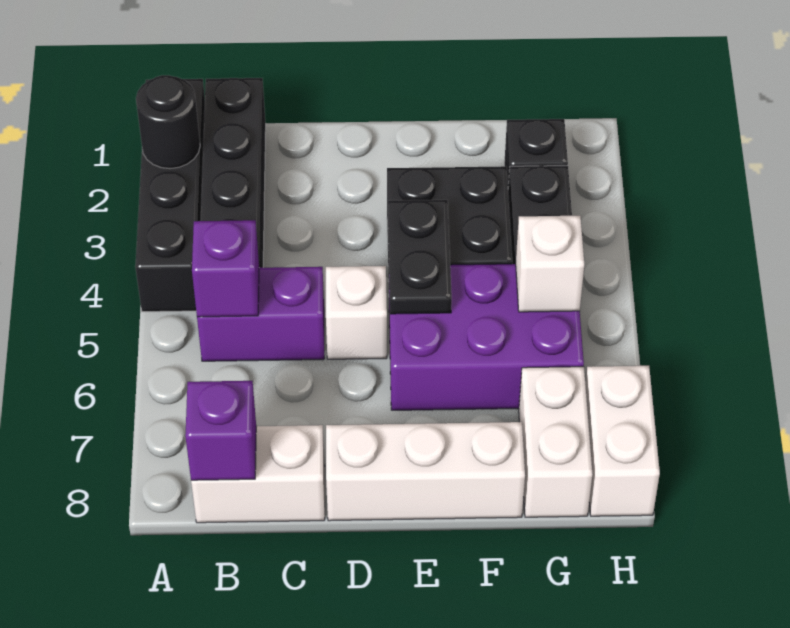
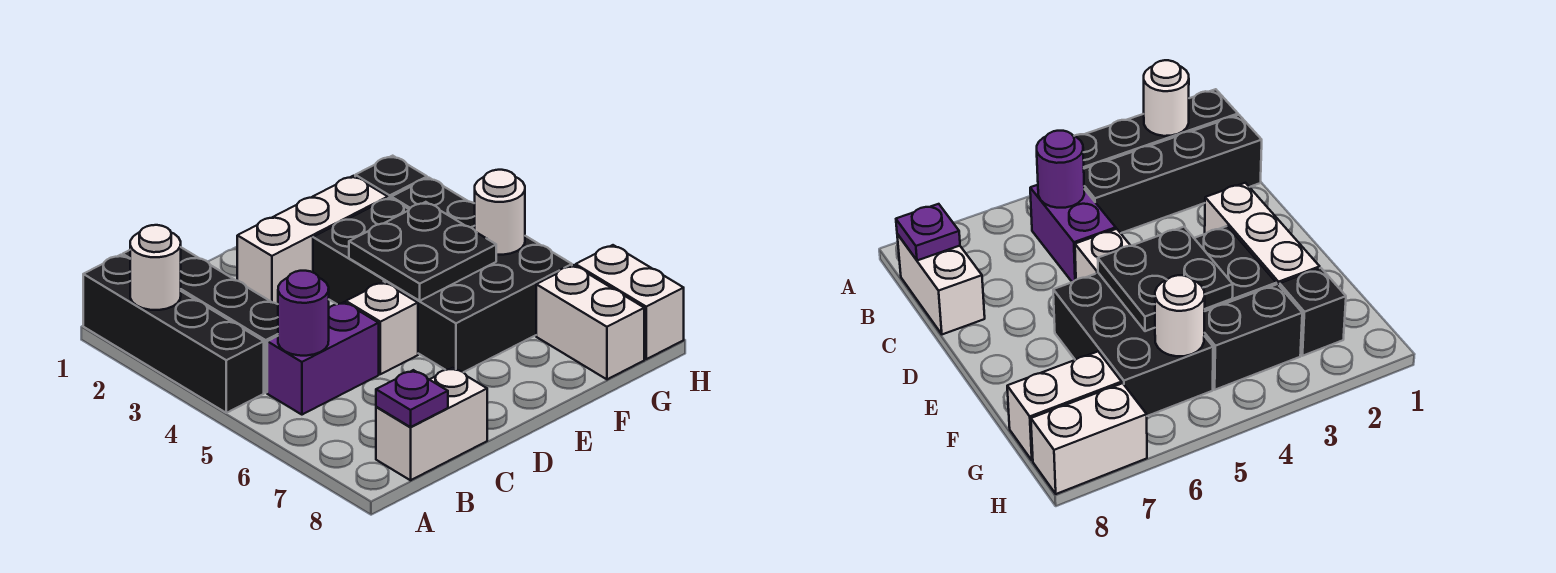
black 1x1 round brick [136,75,200,168] -> white 1x1 round brick [130,225,181,310]
purple 1x1 brick [192,220,259,317] -> purple 1x1 round brick [278,271,329,356]
purple 1x1 brick [185,381,256,480] -> purple 1x1 plate [376,370,448,427]
white 1x3 brick [326,422,525,521] -> white 1x3 brick moved to [237,176,388,304]
black 1x2 plate [388,200,452,314] -> black 2x2 plate [349,202,496,301]
purple 2x3 brick [389,264,584,410] -> black 2x3 brick [385,236,572,372]
white 1x1 brick [515,216,584,312] -> white 1x1 round brick [475,170,525,255]

